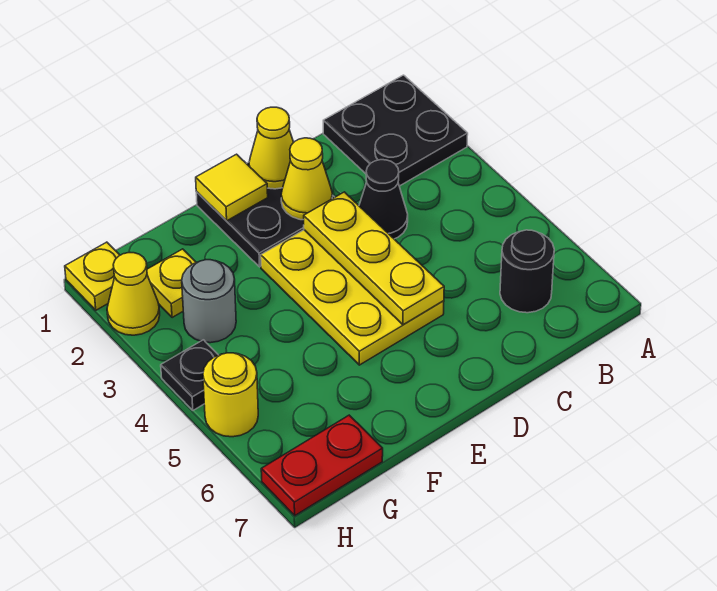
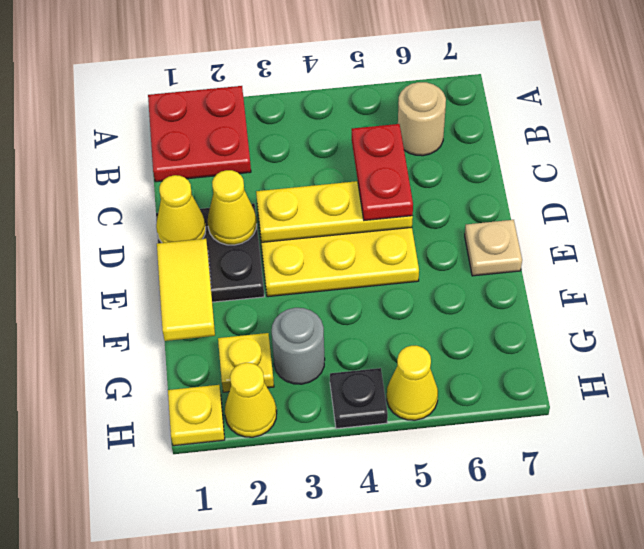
black 2x2 plate [323,75,468,186] -> red 2x2 plate [148,86,251,182]
black 1x1 round brick [500,230,554,313] -> tan 1x1 round brick [398,82,446,156]
black 1x1 cone [359,160,408,239] -> none
yellow 1x1 tile [196,154,268,221] -> yellow 1x2 tile [157,239,215,341]
none -> tan 1x1 plate [465,220,522,276]
red 1x2 plate [261,415,383,516] -> red 1x2 plate moved to [352,124,413,221]
yellow 1x1 round brick [203,353,258,437] -> yellow 1x1 cone [387,346,438,420]

